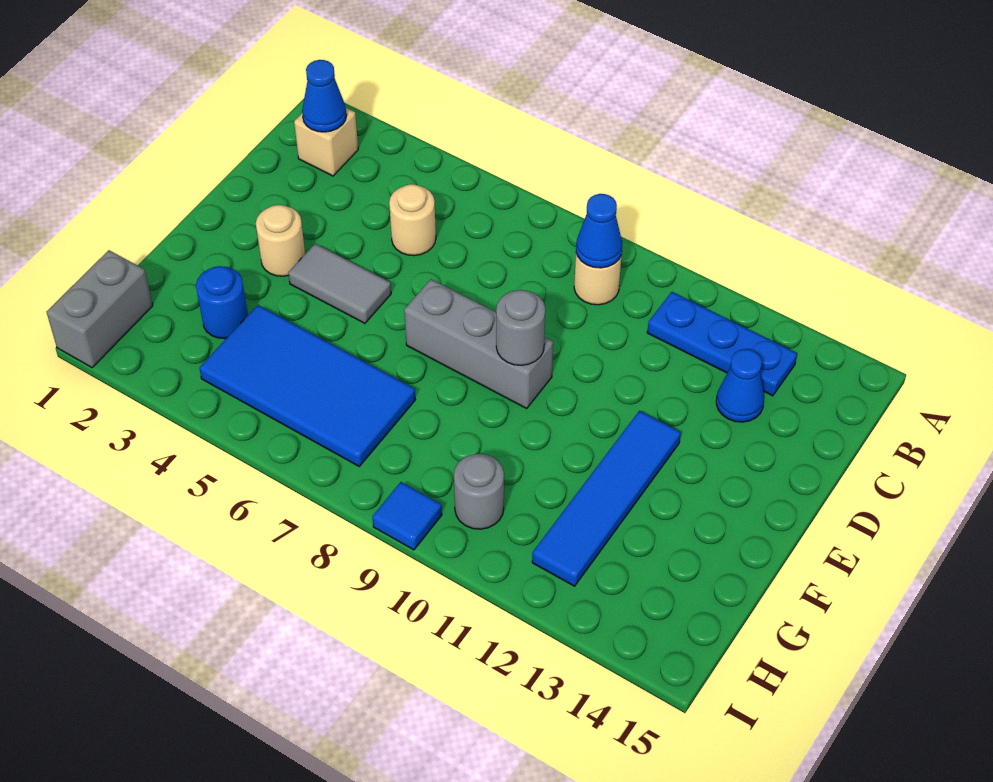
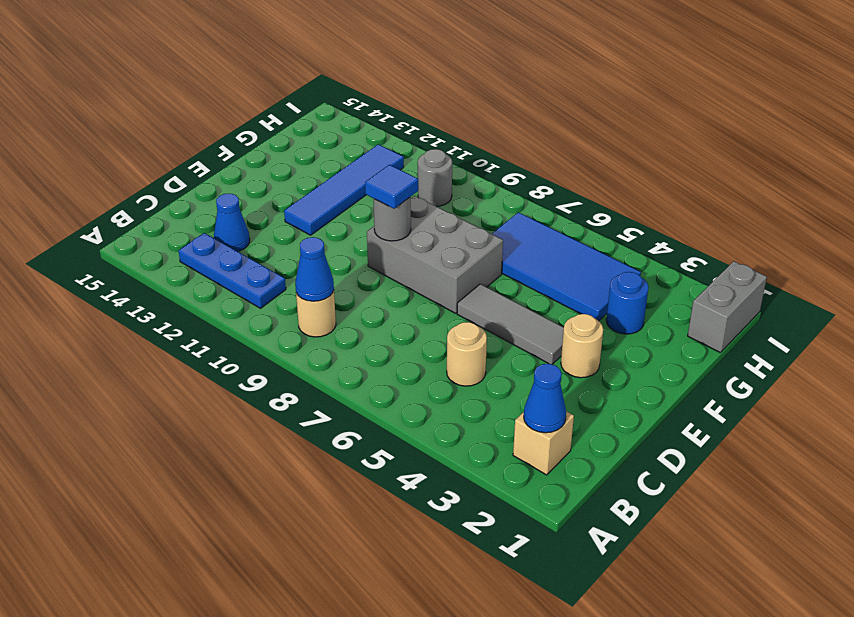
grey 1x2 tile [288,244,391,323] -> grey 1x3 tile [457,284,564,364]
grey 1x3 brick [404,279,553,408] -> grey 2x3 brick [367,196,503,313]
blue 1x1 tile [372,482,442,550] -> blue 1x1 tile moved to [365,165,418,209]

